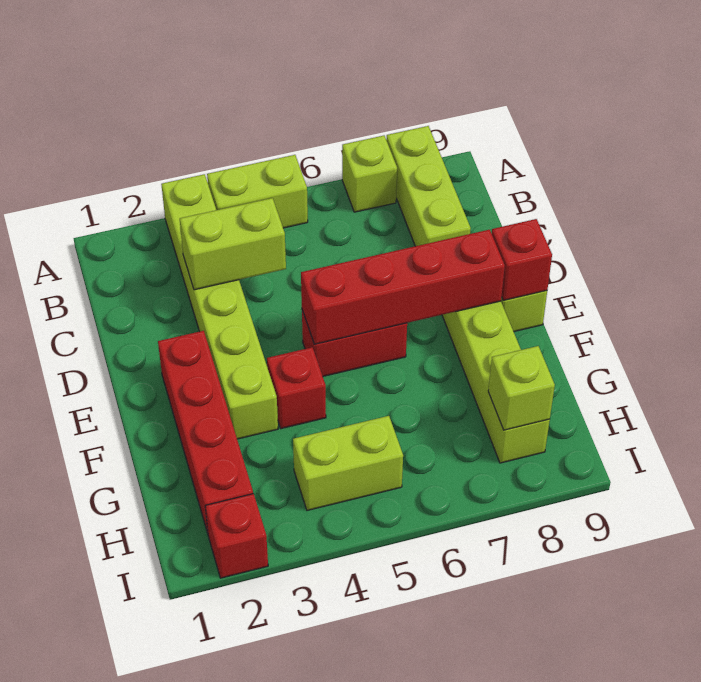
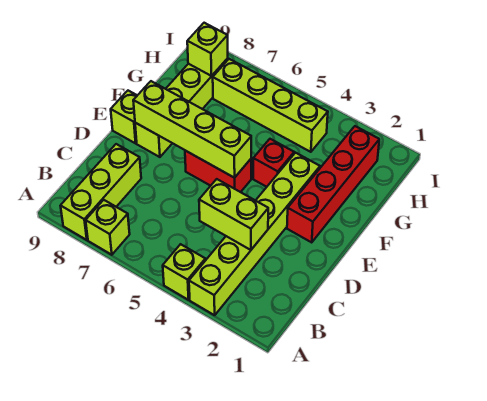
lime 1x2 brick [207,155,308,228] -> lime 1x1 brick [163,244,205,300]
red 1x4 brick [301,230,505,344] -> lime 1x4 brick [133,81,251,178]
red 1x1 brick [492,219,552,300] -> none
lime 1x2 brick [293,416,403,510] -> lime 1x4 brick [213,59,328,152]
red 1x1 brick [205,494,268,578] -> none

